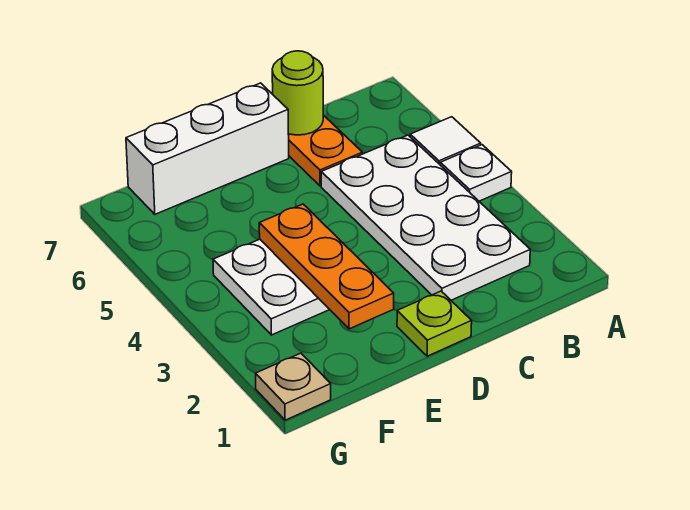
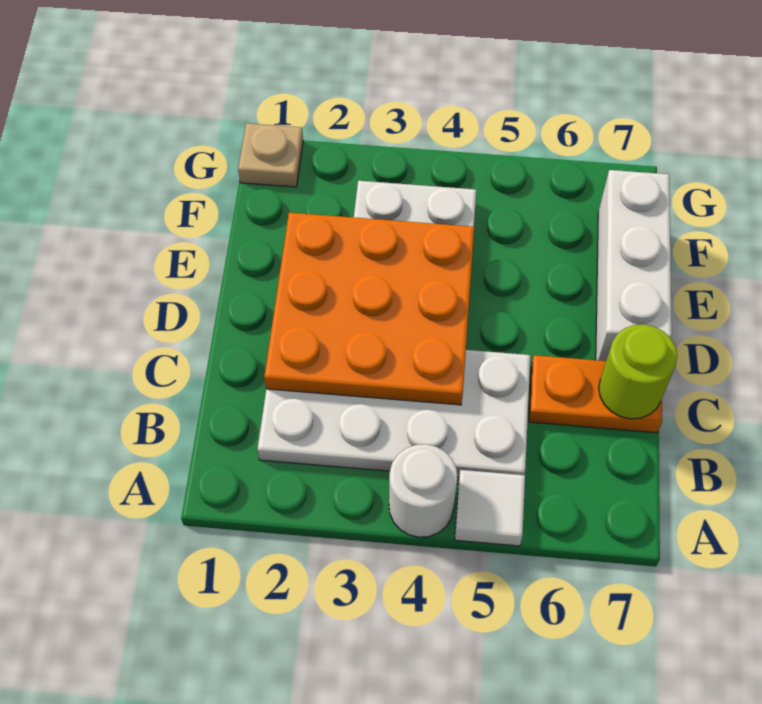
white 1x1 plate [440,145,512,201] -> white 1x1 round brick [389,444,457,537]
lime 1x1 plate [397,291,472,356] -> none
orange 1x3 plate [259,204,394,329] -> orange 3x3 plate [264,213,474,405]

